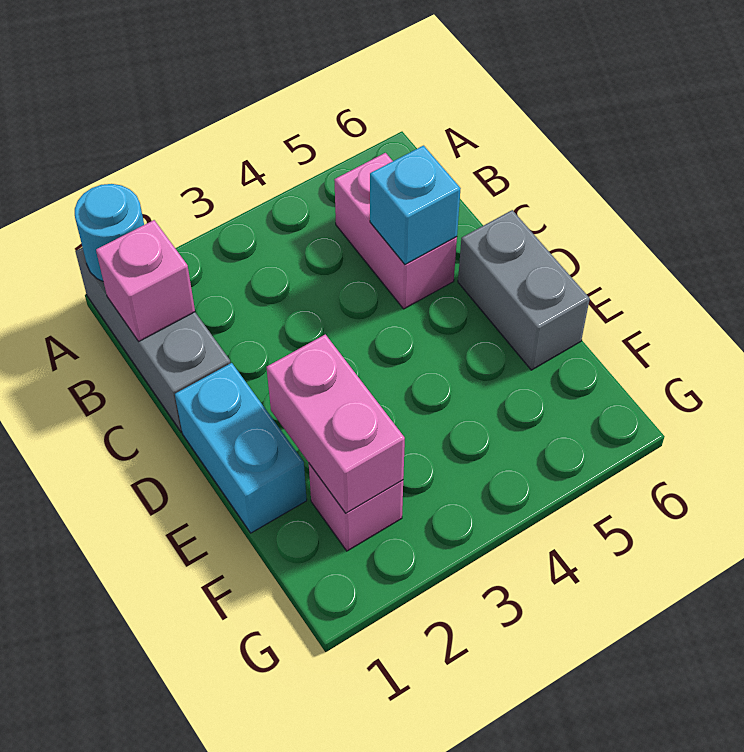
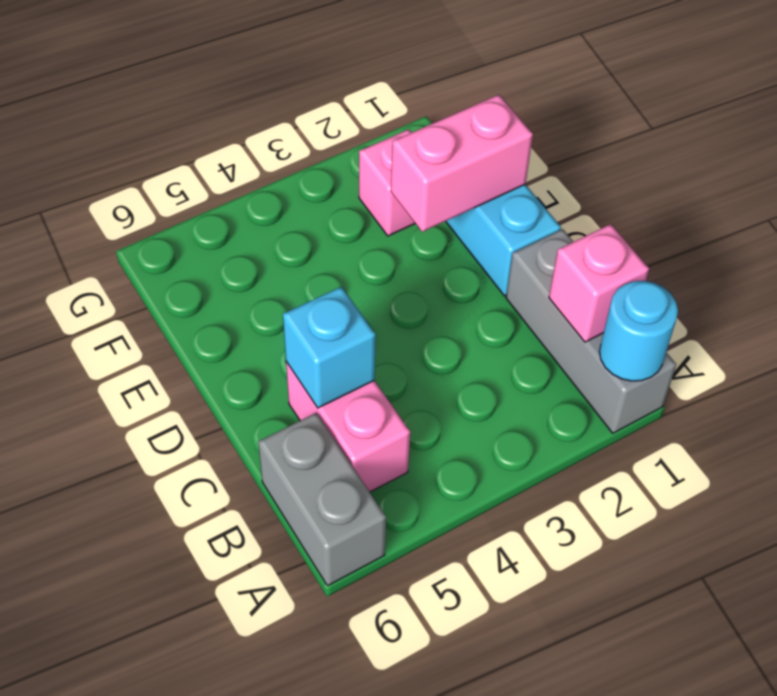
grey 1x2 brick [458,210,590,370] -> grey 1x2 brick moved to [258,413,386,586]
pink 1x2 brick [267,334,405,513] -> pink 1x2 brick turned to [391,95,533,232]

